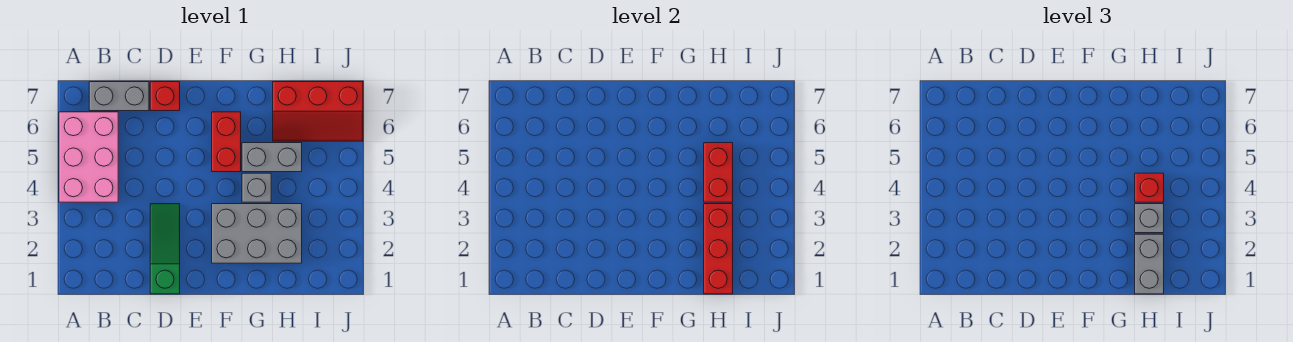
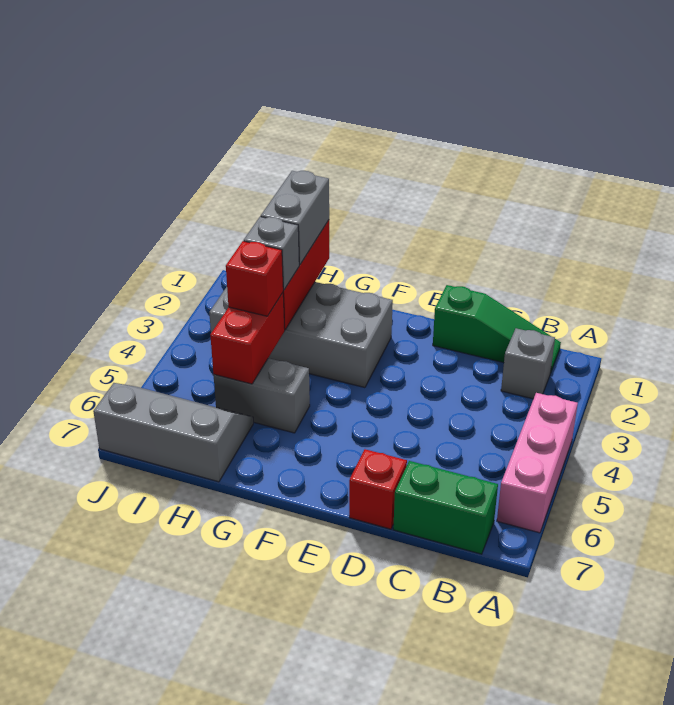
pink 2x3 brick [59,112,118,202] -> pink 1x3 brick [497,393,578,533]
grey 1x2 brick [89,82,149,111] -> green 1x2 brick [393,461,498,554]
green 1x3 slope [150,204,180,294] -> green 1x3 slope turned to [433,285,561,373]
grey 2x3 brick [212,204,302,263] -> grey 2x4 brick [209,282,393,388]
red 1x2 brick [212,112,241,172] -> none
grey 1x1 brick [242,173,271,202] -> grey 1x1 brick moved to [501,328,555,399]
red 2x3 slope [273,82,363,141] -> grey 2x3 slope [93,383,253,482]

